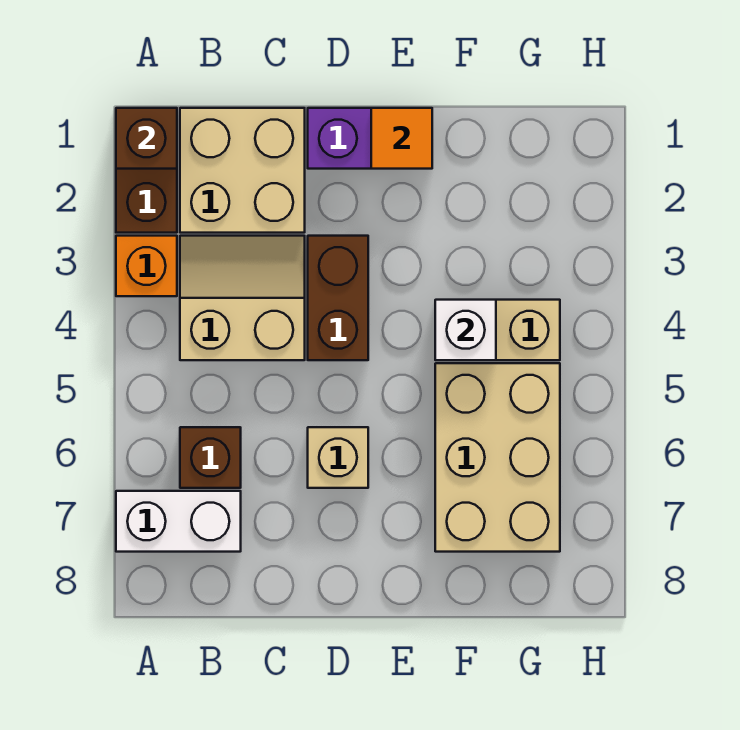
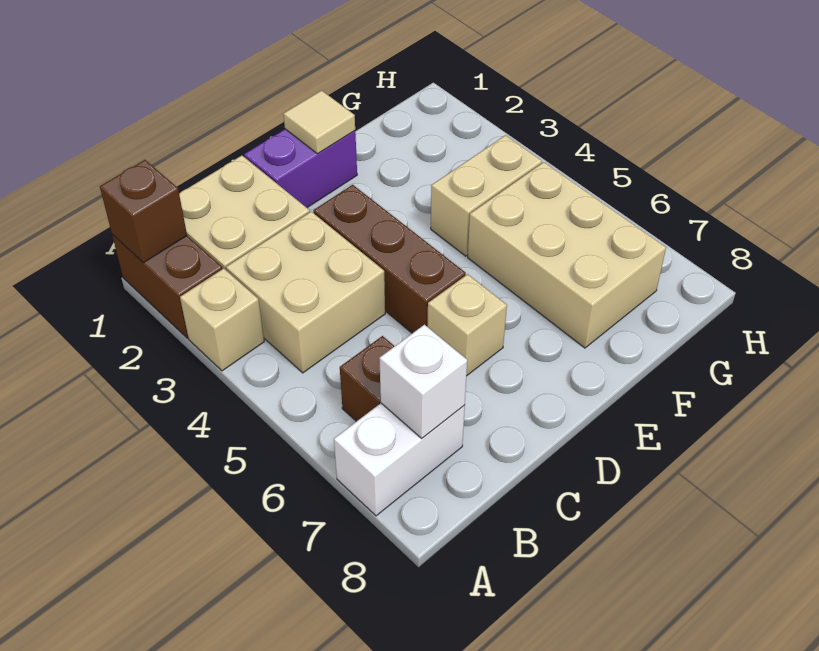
orange 1x1 brick [116,236,177,296] -> tan 1x1 brick [180,268,264,371]
tan 2x2 slope [180,236,305,360] -> tan 2x2 brick [226,212,385,373]
brown 1x2 brick [308,236,368,360] -> brown 1x3 brick [313,185,466,333]
orange 1x1 tile [371,108,432,169] -> tan 1x1 tile [284,90,355,154]
white 1x1 brick [435,300,496,360] -> white 1x1 brick moved to [379,325,467,438]

